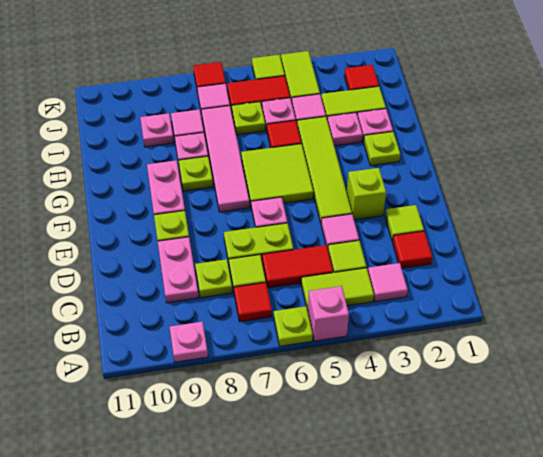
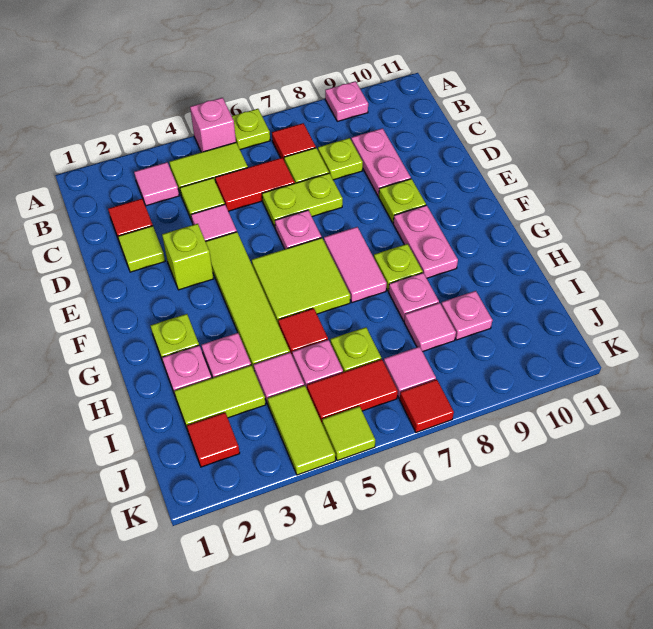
pink 1x4 tile [201,106,250,212] -> pink 1x2 tile [324,227,387,303]

